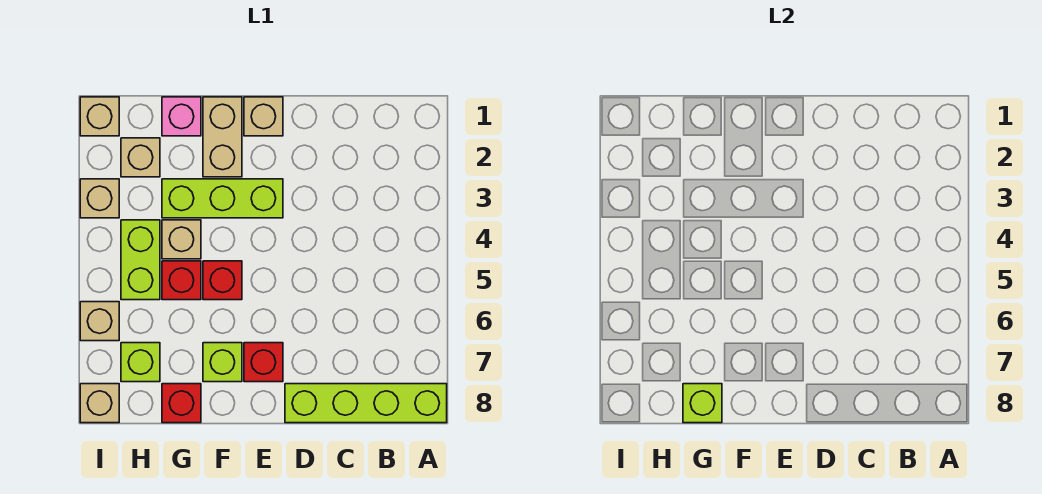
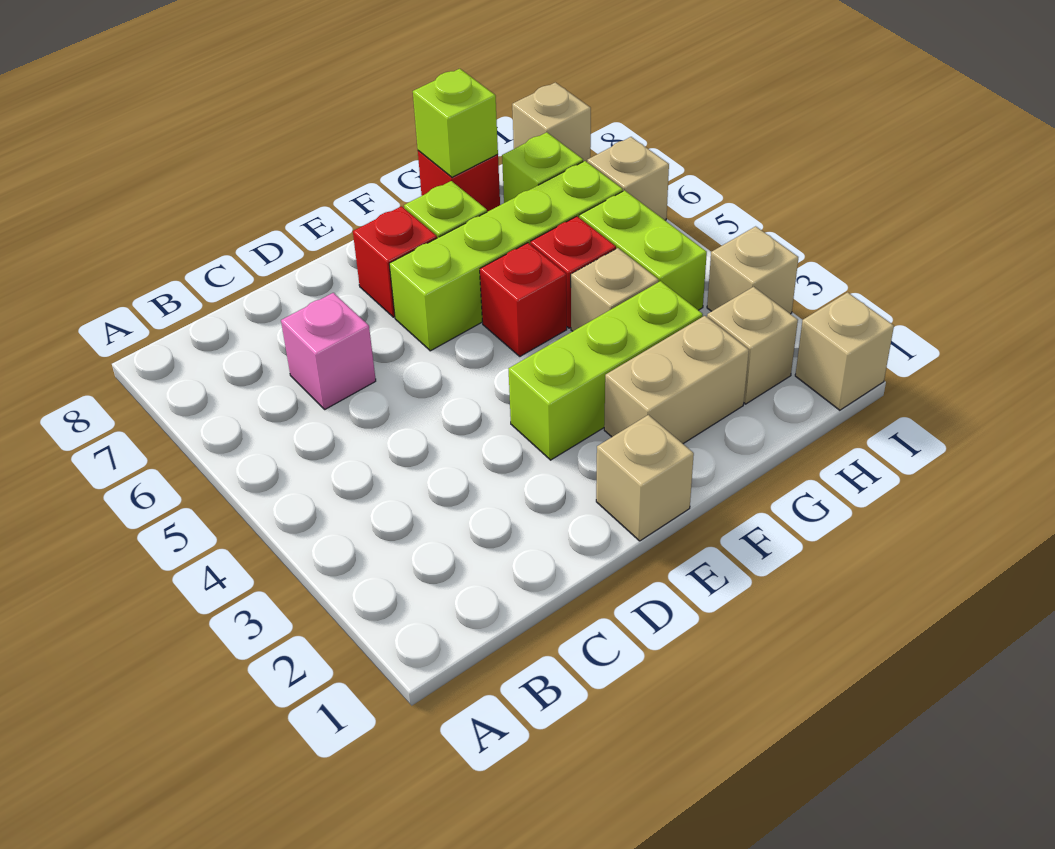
lime 1x4 brick [285,384,447,423] -> lime 1x4 brick moved to [389,161,623,351]
tan 1x2 brick [203,97,242,177] -> tan 1x2 brick turned to [604,316,749,444]
pink 1x1 brick [162,97,201,136] -> pink 1x1 brick moved to [281,293,376,409]

